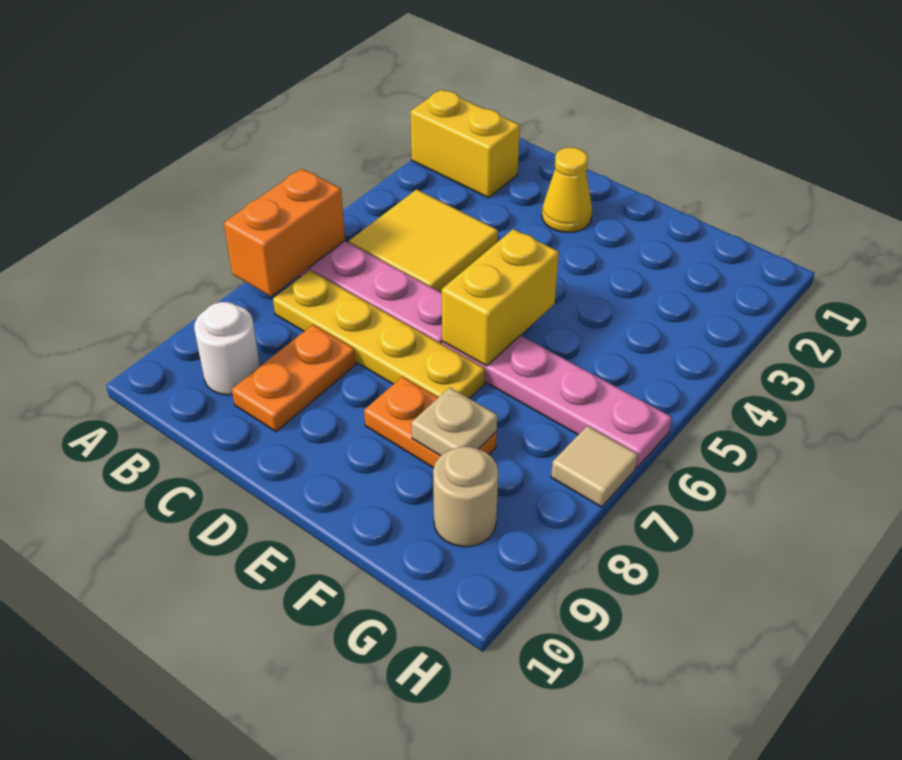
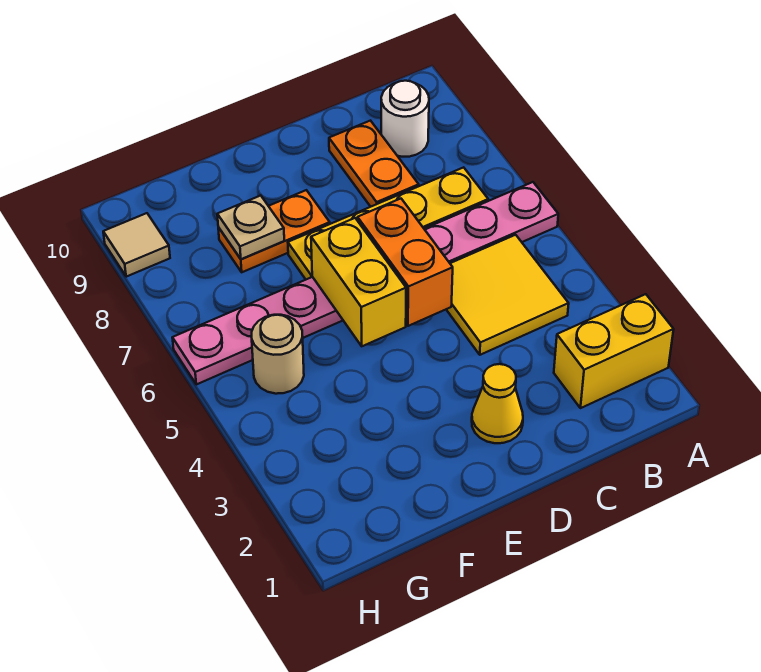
orange 1x2 brick [224,168,345,296] -> orange 1x2 brick moved to [358,199,453,326]
tan 1x1 round brick [433,447,498,547] -> tan 1x1 round brick moved to [252,315,304,394]
tan 1x1 tile [551,426,638,507] -> tan 1x1 tile moved to [103,213,170,277]

